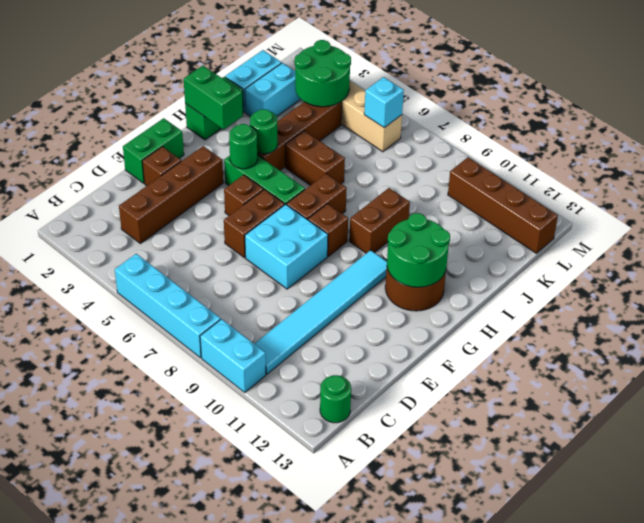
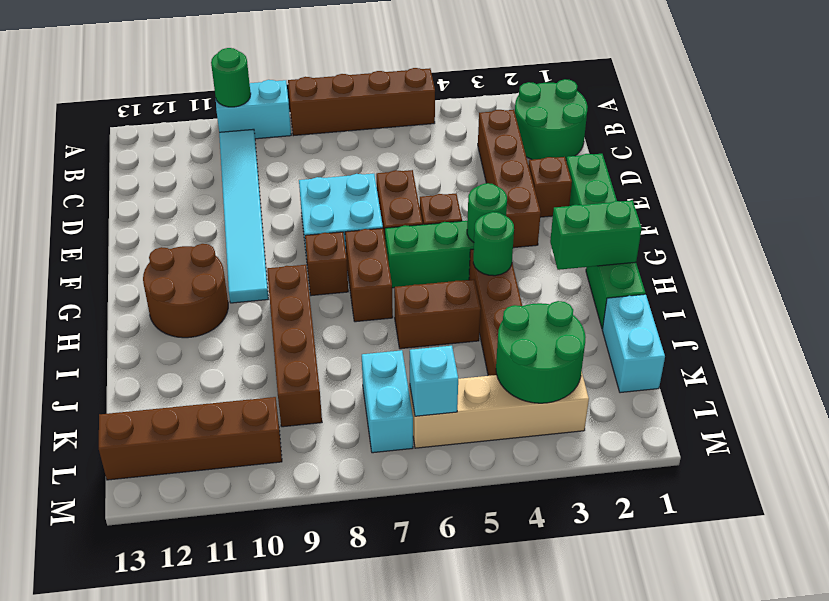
cyan 1x4 brick [115,254,221,358] -> brown 1x4 brick [288,68,435,136]
green 1x1 round brick [320,375,351,423] -> green 1x1 round brick moved to [211,48,251,107]
green 2x2 round brick [387,213,450,287] -> green 2x2 round brick moved to [515,79,588,160]
brown 1x2 brick [349,188,410,253] -> brown 1x4 brick [267,265,322,427]
cyan 1x2 brick [245,63,300,116] -> cyan 1x2 brick moved to [362,350,413,453]

